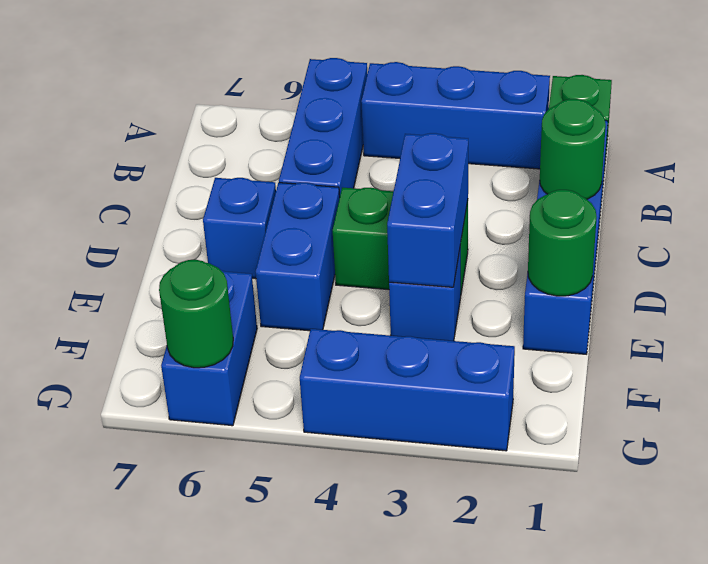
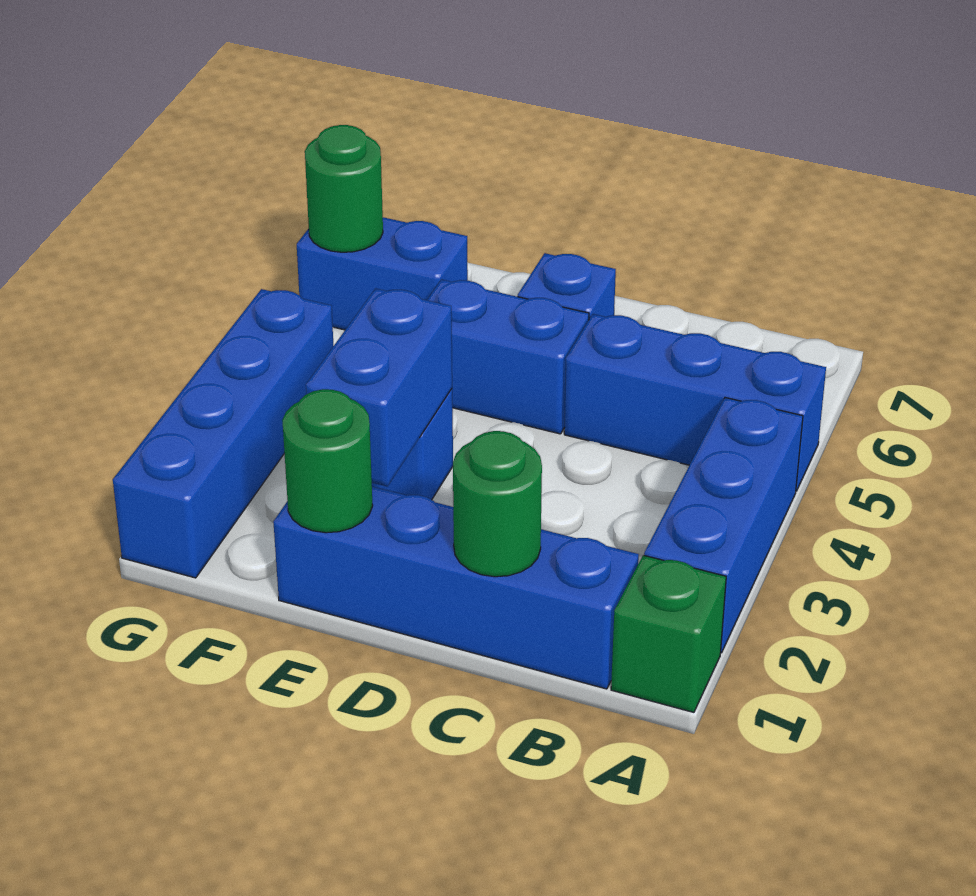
green 1x2 brick [333,187,468,292] -> none
blue 1x2 brick [387,133,468,287] -> blue 1x2 brick turned to [306,288,452,486]
blue 1x3 brick [300,329,515,451] -> blue 1x4 brick [113,289,333,578]

